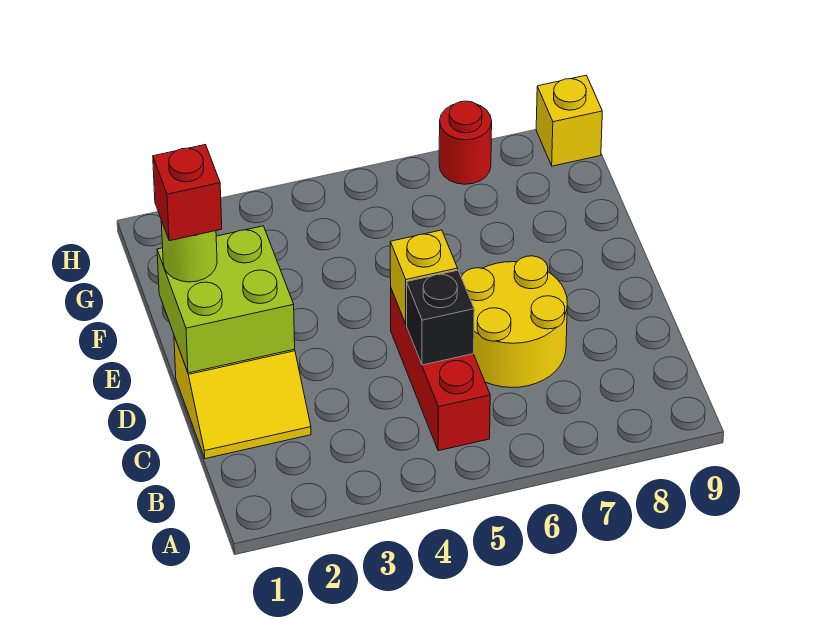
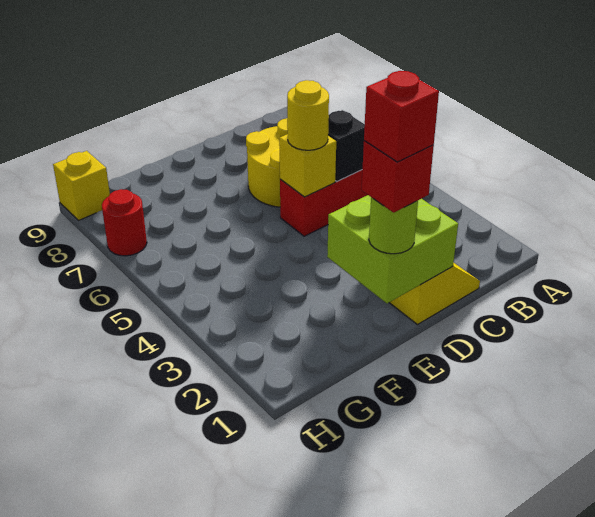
none -> yellow 1x1 round brick [287,80,329,150]
none -> red 1x1 brick [364,71,439,162]

